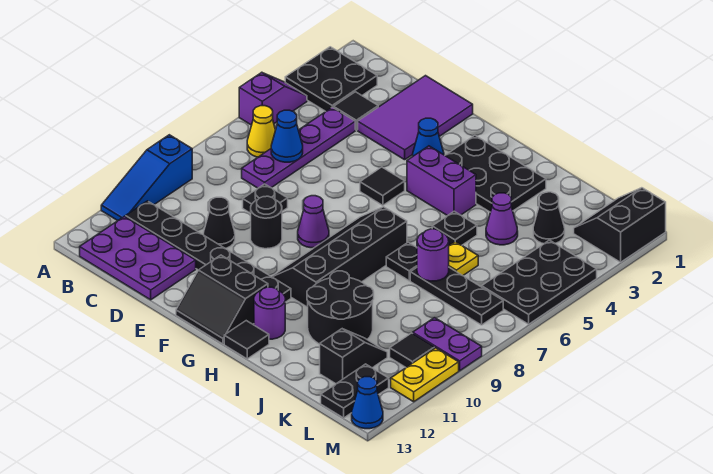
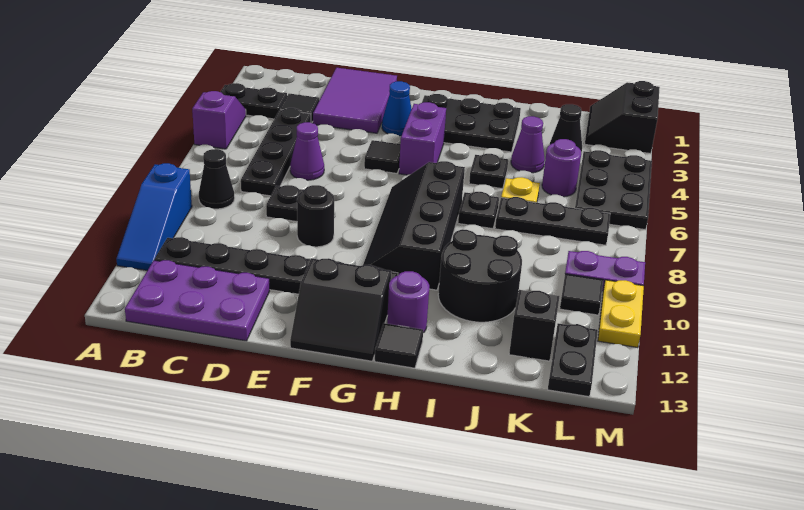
black 2x2 plate [285,47,377,112] -> black 1x2 plate [221,83,287,119]
yellow 1x1 cone [247,106,275,157] -> none
purple 1x4 plate [242,107,355,188] -> black 1x4 plate [241,108,311,196]
blue 1x1 cone [271,110,303,162] -> none
black 1x1 cone [203,197,235,248] -> black 1x1 cone moved to [199,149,235,209]
purple 1x1 cone [298,196,329,248] -> purple 1x1 cone moved to [290,122,324,180]
purple 1x2 brick [407,146,476,216] -> purple 1x2 brick turned to [399,102,446,175]
purple 1x1 round brick [417,229,449,281] -> purple 1x1 round brick moved to [542,139,581,197]
blue 1x1 cone [352,377,383,429] -> none

